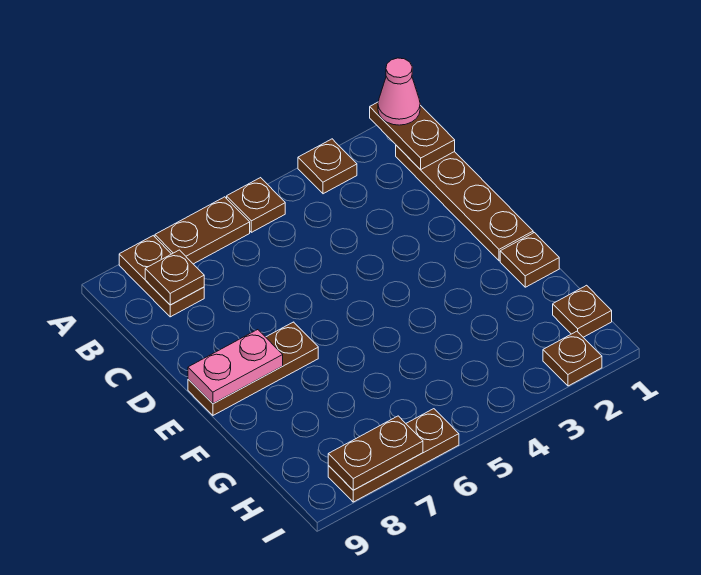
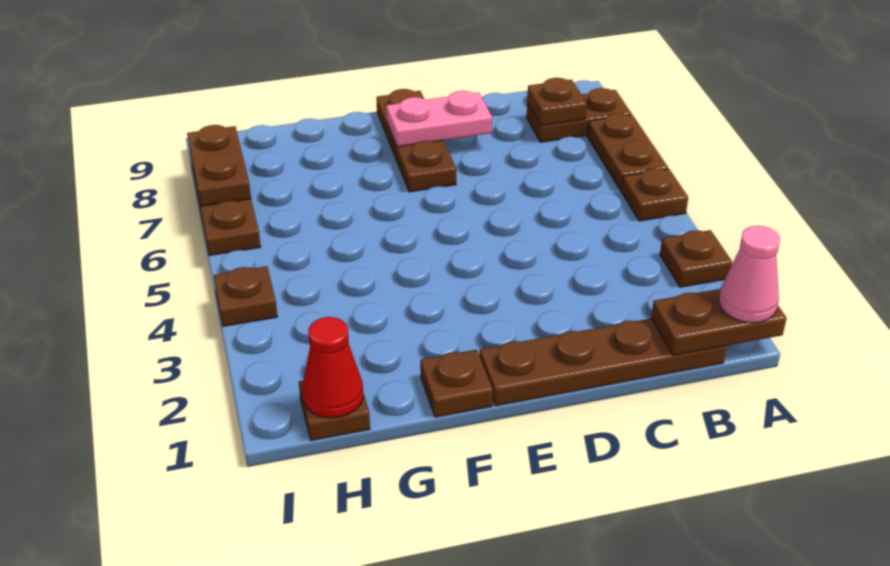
pink 1x2 plate [188,330,283,403] -> pink 1x2 plate turned to [386,91,492,147]
none -> red 1x1 cone [302,317,363,418]
brown 1x1 plate [543,331,602,386] -> brown 1x1 plate moved to [214,266,278,326]

